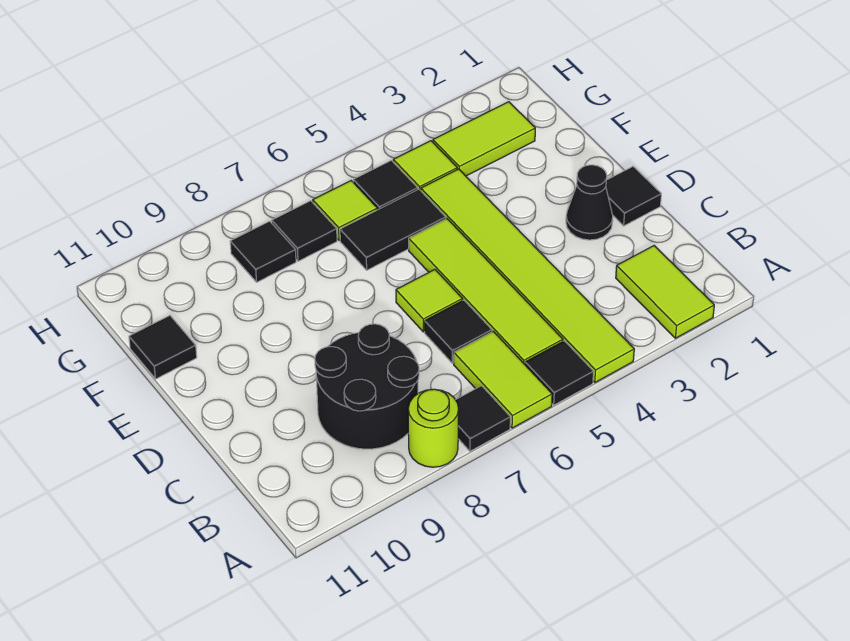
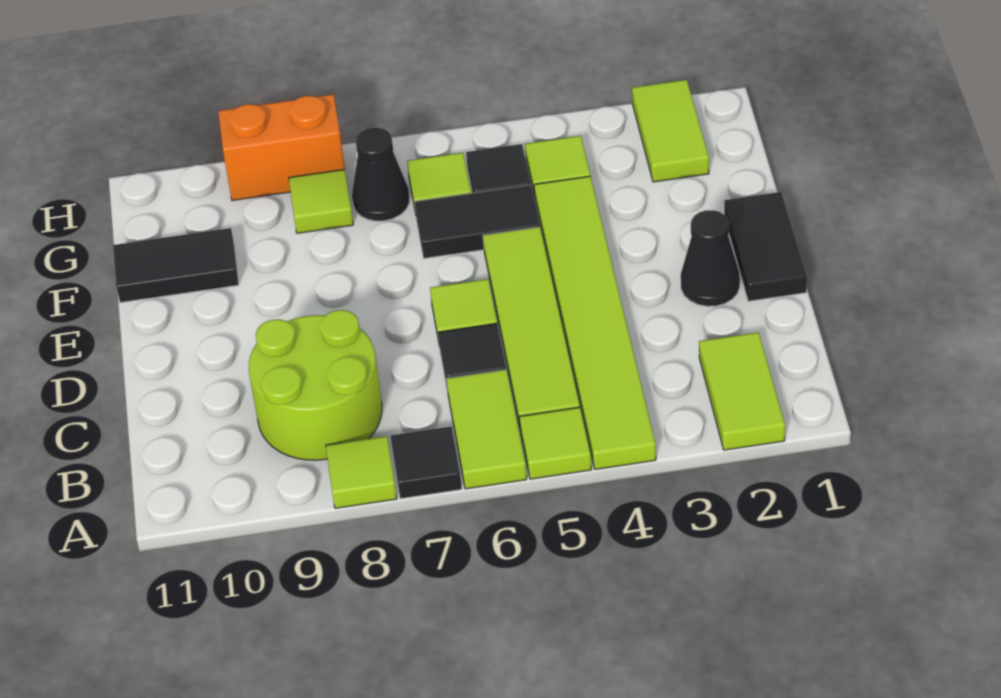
black 1x1 tile [525,341,594,405] -> lime 1x1 tile [519,407,592,479]
lime 1x1 round brick [408,389,459,467] -> lime 1x1 tile [326,436,397,508]
black 2x2 round brick [315,324,419,449] -> lime 2x2 round brick [249,310,382,460]
black 1x1 tile [606,167,661,226] -> black 1x2 tile [724,192,807,301]
black 1x1 tile [129,315,197,379] -> black 1x2 tile [113,228,239,302]
lime 1x2 tile [433,102,535,176] -> lime 1x2 tile turned to [632,80,709,182]
black 1x1 tile [272,201,337,261] -> black 1x1 cone [352,128,410,221]
black 1x1 tile [230,221,296,282] -> lime 1x1 tile [289,169,353,233]
none -> orange 1x2 brick [218,94,345,201]

